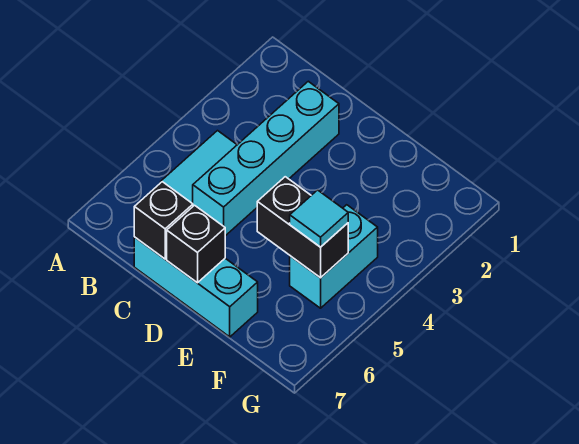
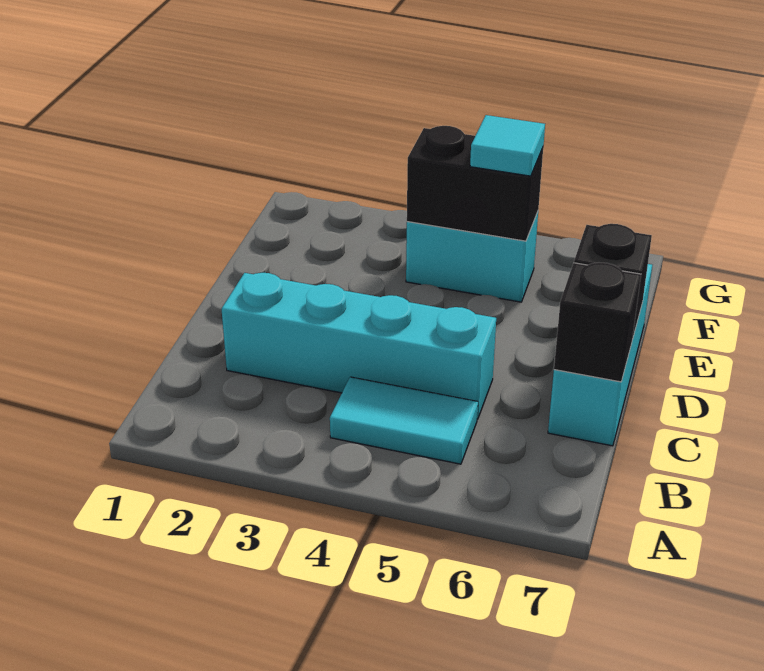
black 1x2 brick [257,177,348,278] -> black 1x2 brick turned to [407,126,543,241]

